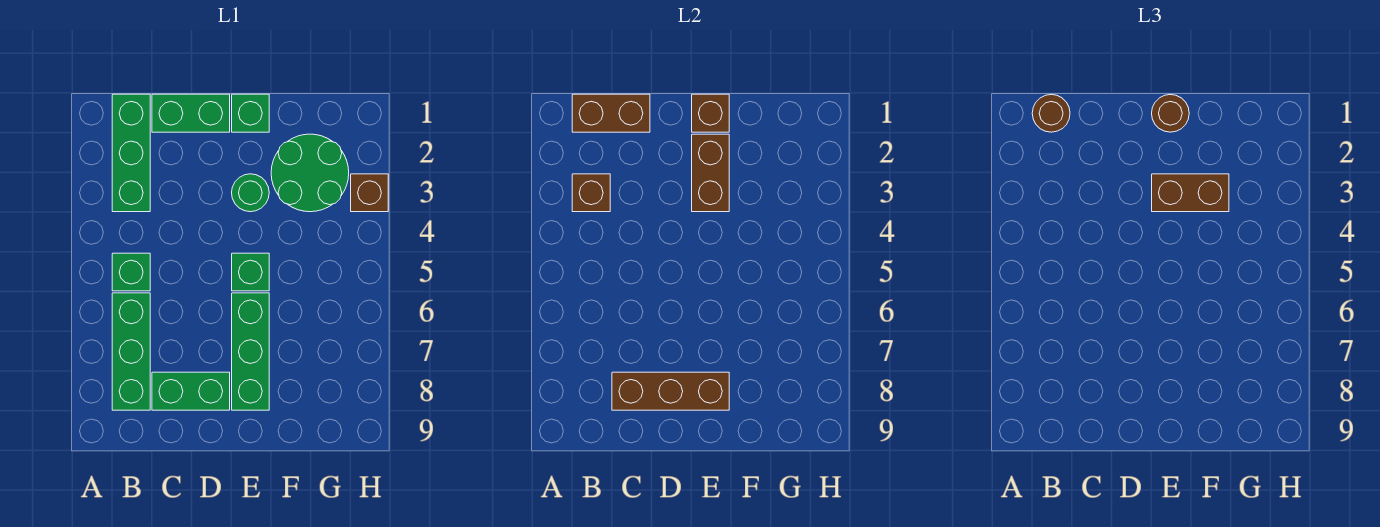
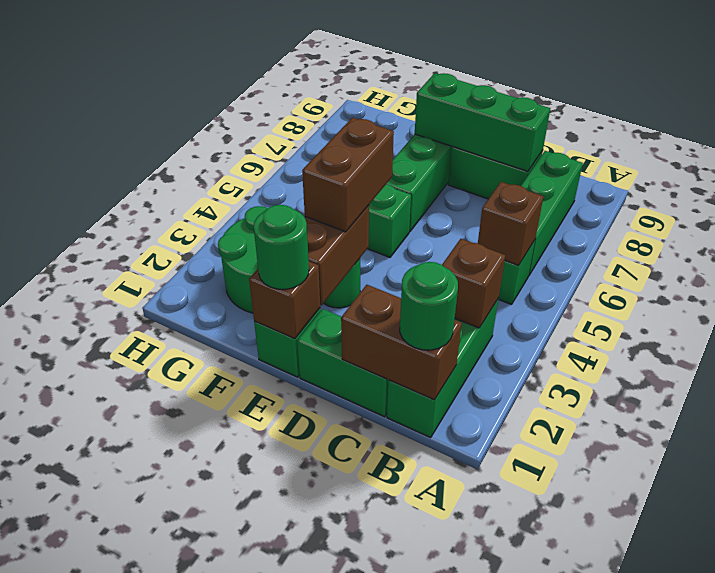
brown 1x1 round brick [1032,94,1070,132] -> green 1x1 round brick [400,262,458,350]
brown 1x3 brick [612,372,729,410] -> green 1x3 brick [415,73,550,171]
brown 1x1 round brick [1152,94,1189,132] -> green 1x1 round brick [254,205,309,289]
brown 1x2 brick [1152,174,1229,212] -> brown 1x2 brick turned to [302,118,394,232]
brown 1x1 brick [351,174,388,212] -> brown 1x1 brick moved to [478,182,543,265]

